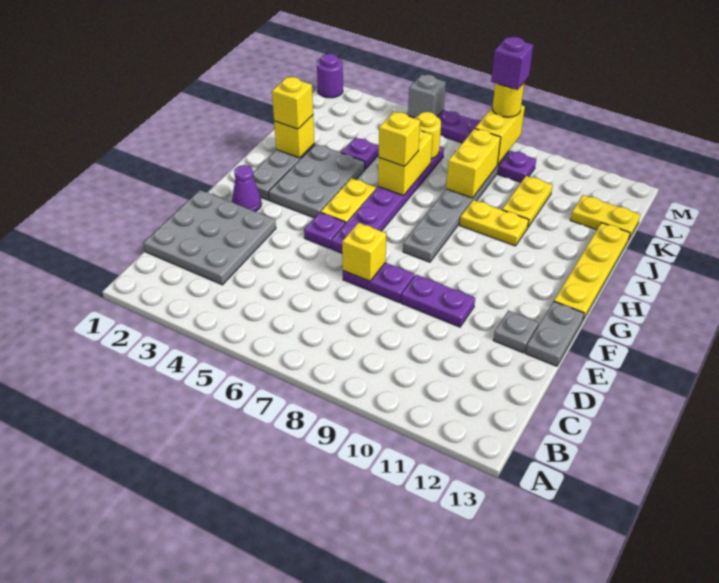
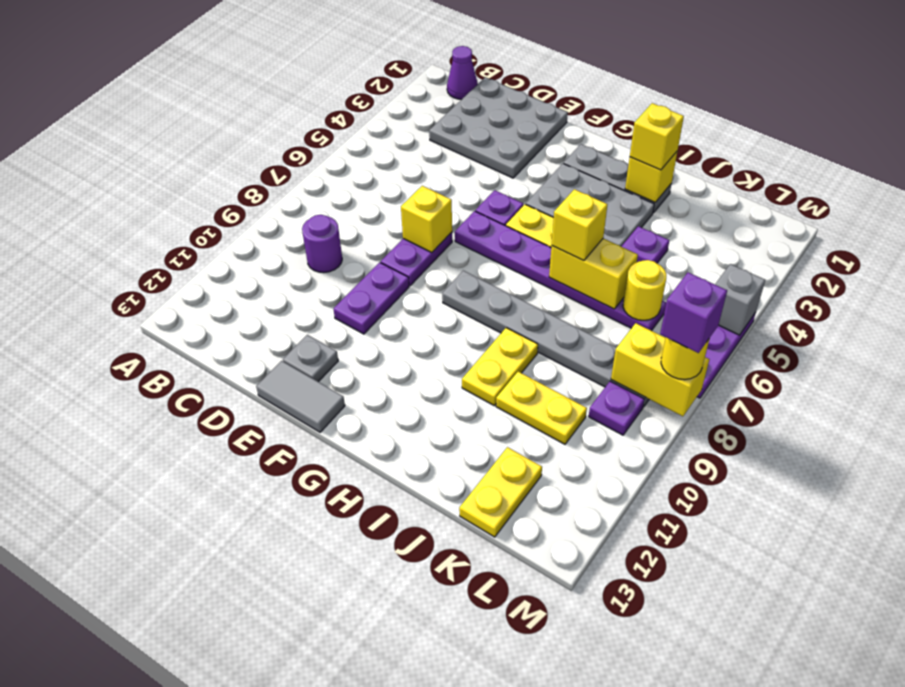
grey 1x2 plate [526,302,584,366] -> grey 1x2 tile [256,361,345,432]
purple 1x1 cone [232,165,262,212] -> purple 1x1 cone moved to [447,46,478,99]
yellow 1x4 plate [554,223,630,320] -> none
yellow 1x2 brick [446,129,501,198] -> none
purple 1x1 round brick [317,54,343,98] -> purple 1x1 round brick moved to [302,215,342,273]

